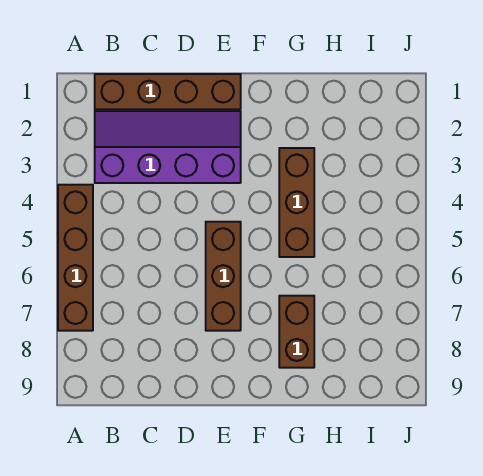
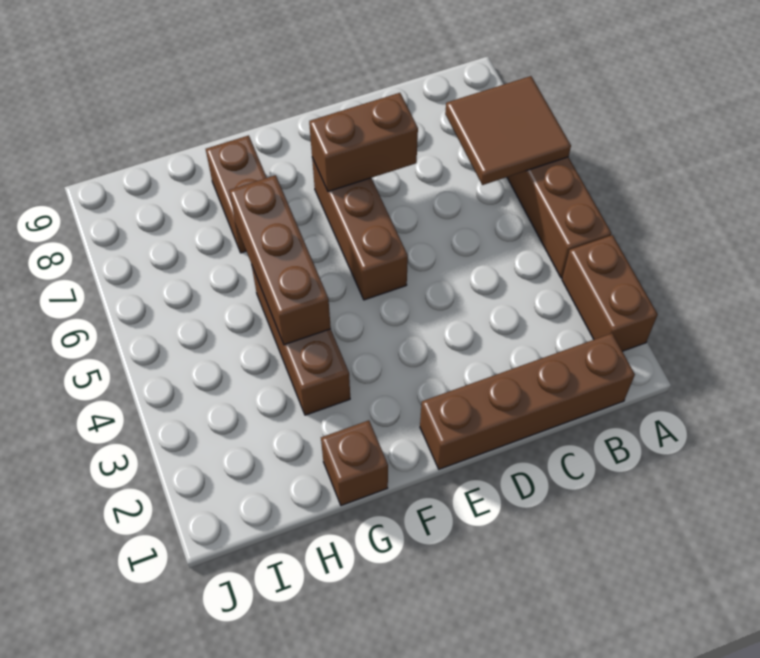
none -> brown 1x2 brick [562,235,658,351]
none -> brown 2x2 tile [445,76,571,185]
purple 2x4 slope [95,111,241,183] -> none
none -> brown 1x2 brick [309,93,418,192]
none -> brown 1x1 brick [321,420,388,506]
none -> brown 1x3 brick [229,175,331,345]

